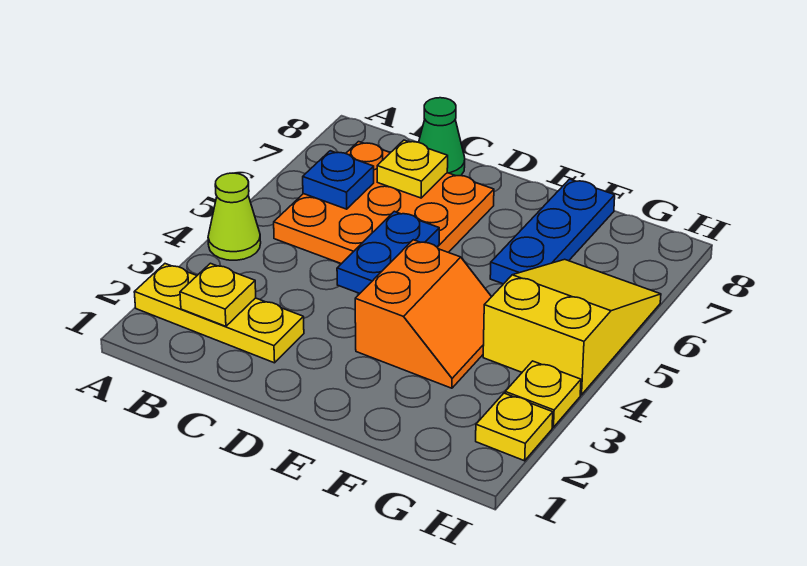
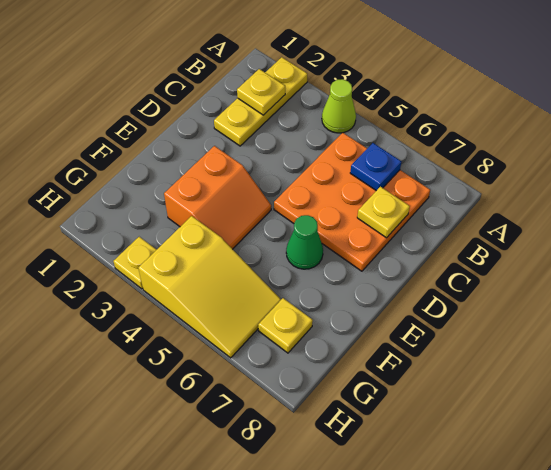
green 1x1 cone [419,98,465,176] -> green 1x1 cone moved to [286,215,323,269]
blue 1x2 plate [337,211,439,293] -> none
orange 2x2 slope [355,240,491,388] -> orange 2x2 slope turned to [164,146,271,249]
blue 1x3 plate [490,179,615,284] -> none
yellow 1x1 plate [476,393,553,461] -> yellow 1x1 plate moved to [258,298,313,353]

